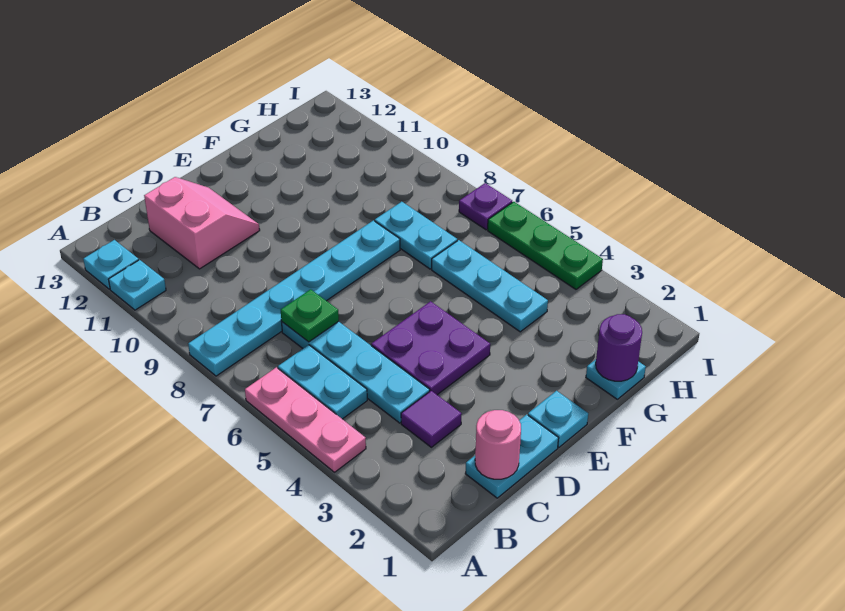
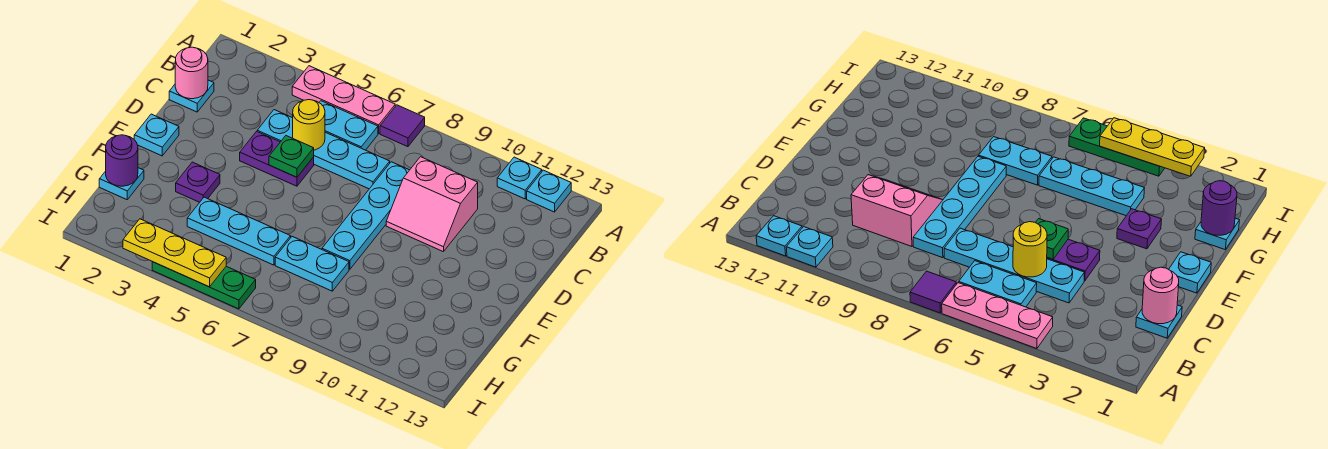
cyan 1x6 plate [188,221,400,376] -> cyan 1x4 plate [322,162,409,269]
cyan 1x2 plate [465,415,559,498] -> cyan 1x1 plate [169,80,214,112]
purple 1x1 tile [401,391,462,447] -> purple 1x1 tile moved to [380,105,425,147]
none -> yellow 1x1 round brick [293,100,325,150]
green 1x1 plate [281,289,339,342] -> green 1x1 plate moved to [269,136,314,177]
pink 2x2 slope [144,177,260,269] -> pink 2x2 slope moved to [386,157,478,252]
purple 2x2 plate [371,301,490,395] -> purple 1x2 plate [240,131,314,186]
none -> yellow 1x3 plate [123,219,226,287]
purple 1x1 plate [459,183,512,230] -> purple 1x1 plate moved to [176,162,220,202]

